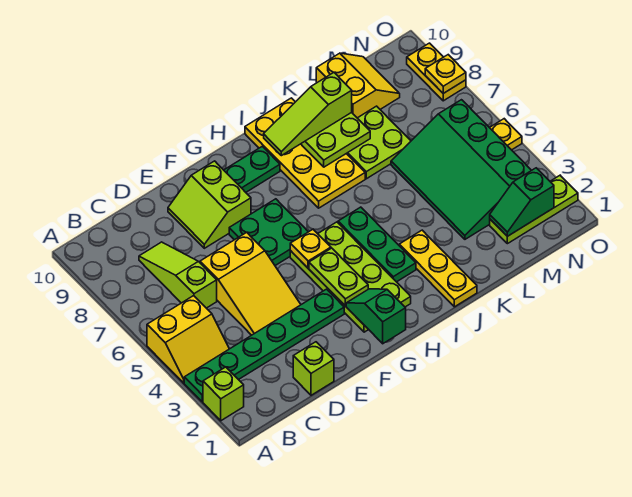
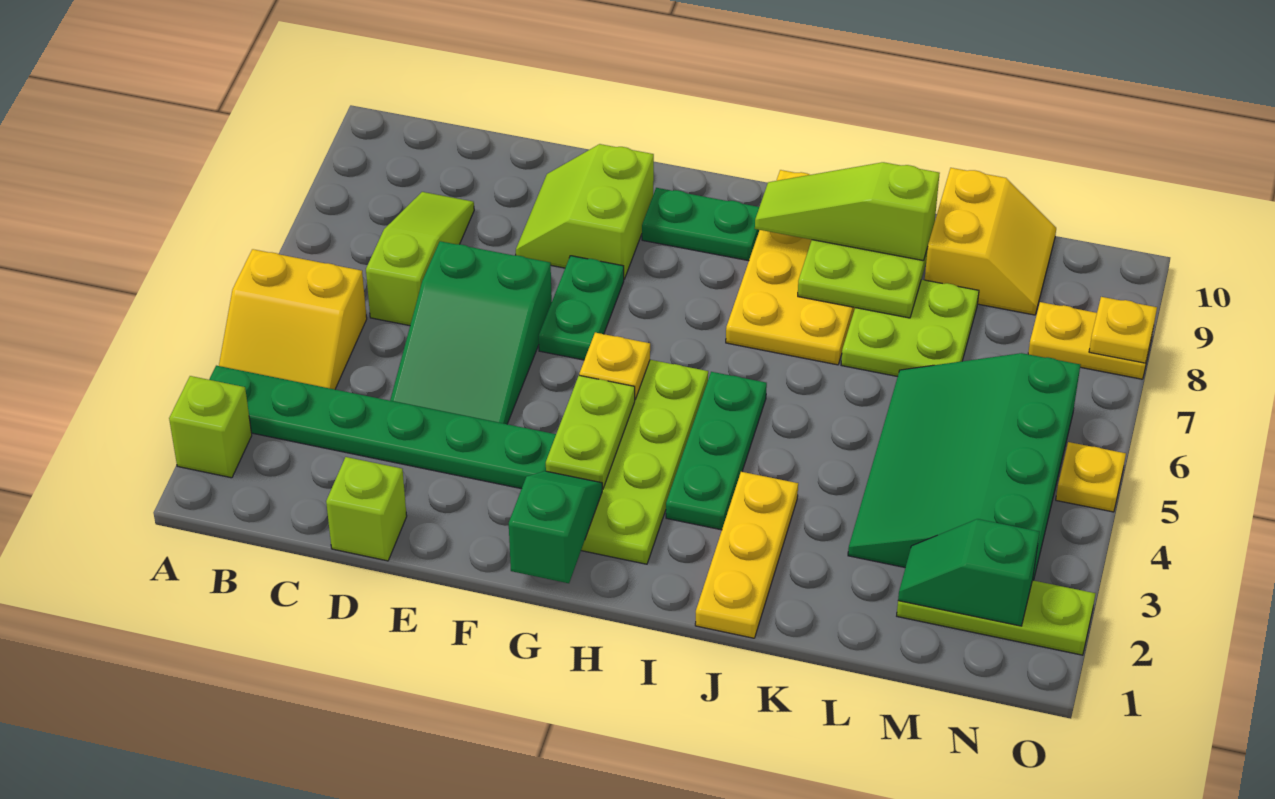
yellow 2x3 slope [200,232,301,335] -> green 2x3 slope [390,241,552,424]
green 2x2 plate [229,199,308,266] -> green 1x2 plate [539,256,624,360]
yellow 1x2 plate [407,43,466,101] -> yellow 1x2 plate turned to [1028,302,1154,379]

